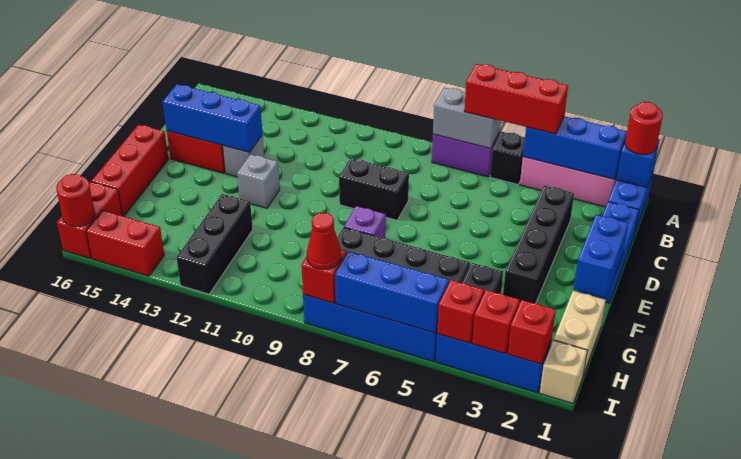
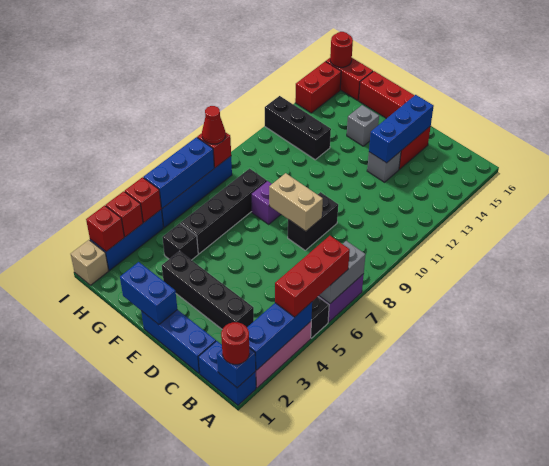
grey 1x1 brick [237,154,280,208] -> grey 1x1 brick moved to [347,105,379,146]
tan 1x2 brick [554,291,606,375] -> tan 1x2 brick moved to [269,173,323,231]

